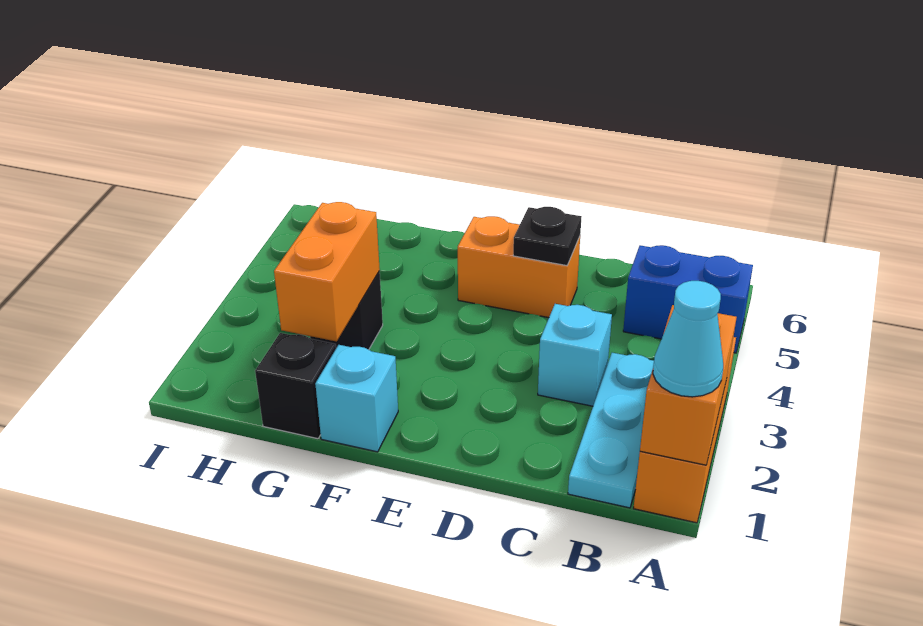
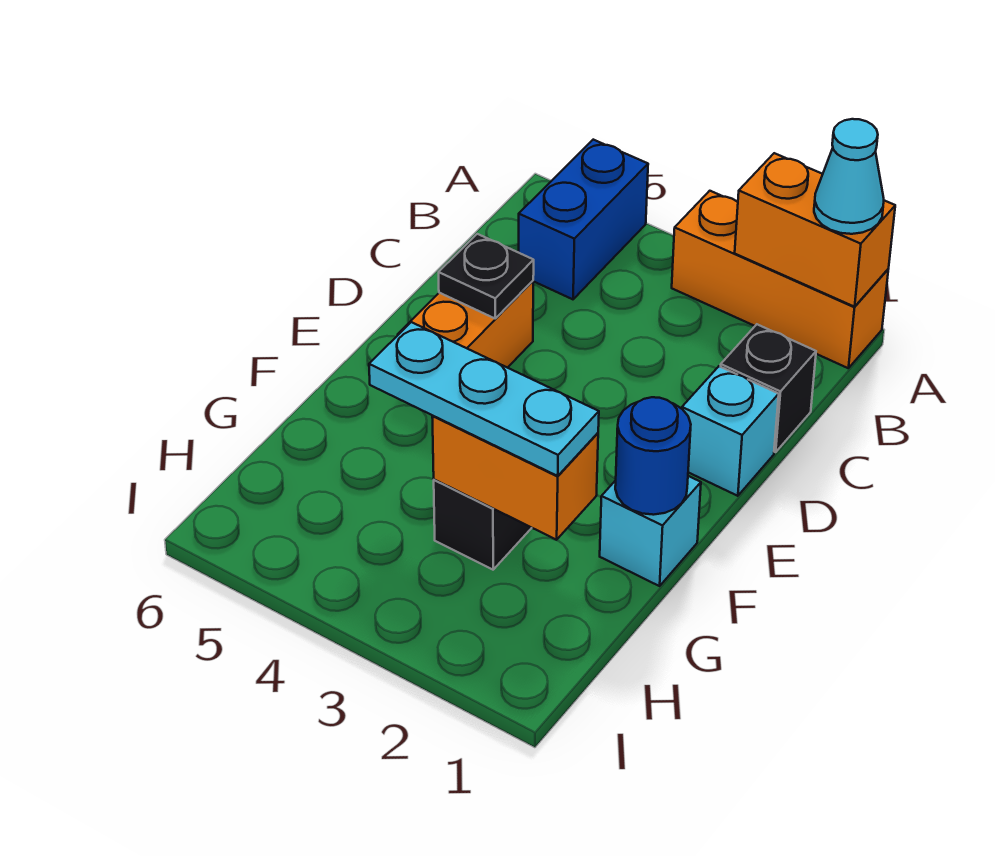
cyan 1x3 plate [568,353,654,508] -> cyan 1x3 plate moved to [369,322,599,476]
cyan 1x1 brick [538,304,612,406] -> cyan 1x1 brick moved to [682,366,779,496]
none -> blue 1x1 round brick [615,397,691,515]
black 1x1 brick [255,333,336,439] -> black 1x1 brick moved to [721,324,816,452]

